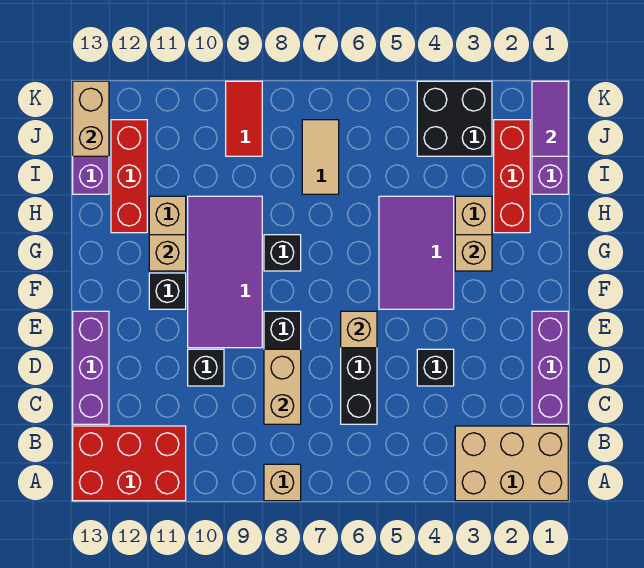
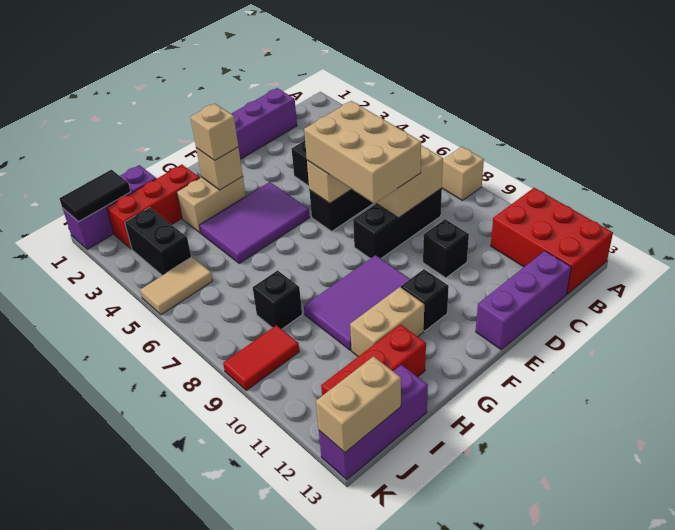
tan 2x3 brick [455,426,568,501] -> tan 2x3 brick moved to [304,101,421,204]
purple 2x4 tile [188,196,262,348] -> purple 2x3 tile [304,255,410,350]
black 1x1 brick [264,235,301,271] -> black 1x1 brick moved to [253,270,302,329]
tan 1x1 brick [149,235,186,271] -> tan 1x1 brick moved to [190,103,238,161]
tan 1x2 tile [302,120,339,194] -> tan 1x2 tile moved to [140,257,213,315]
purple 1x2 tile [532,81,568,156] -> black 1x2 tile [59,170,130,222]
black 2x2 brick [417,81,492,156] -> black 1x2 brick [125,208,191,275]

